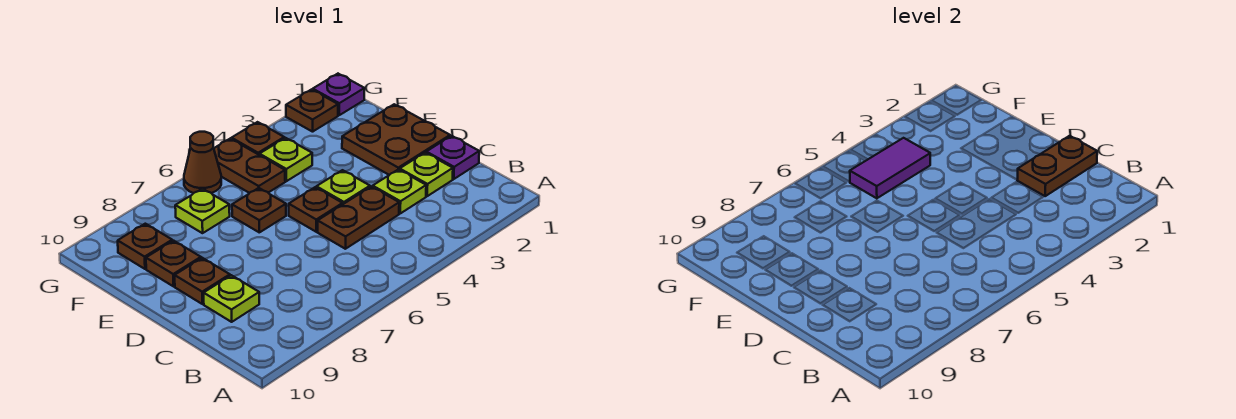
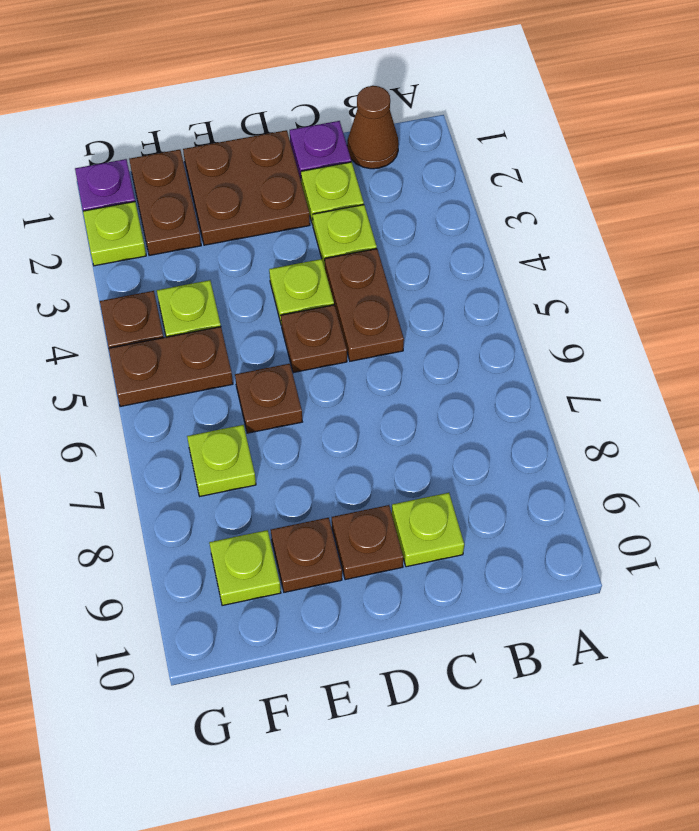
brown 1x2 plate [1017,136,1097,196] -> brown 1x2 plate moved to [129,150,201,256]
purple 1x2 tile [850,138,930,198] -> none
brown 1x1 plate [118,224,172,269] -> lime 1x1 plate [209,530,281,606]
brown 1x1 plate [286,90,338,132] -> lime 1x1 plate [83,202,146,266]
brown 1x1 cone [184,132,221,193] -> brown 1x1 cone moved to [347,86,399,169]

